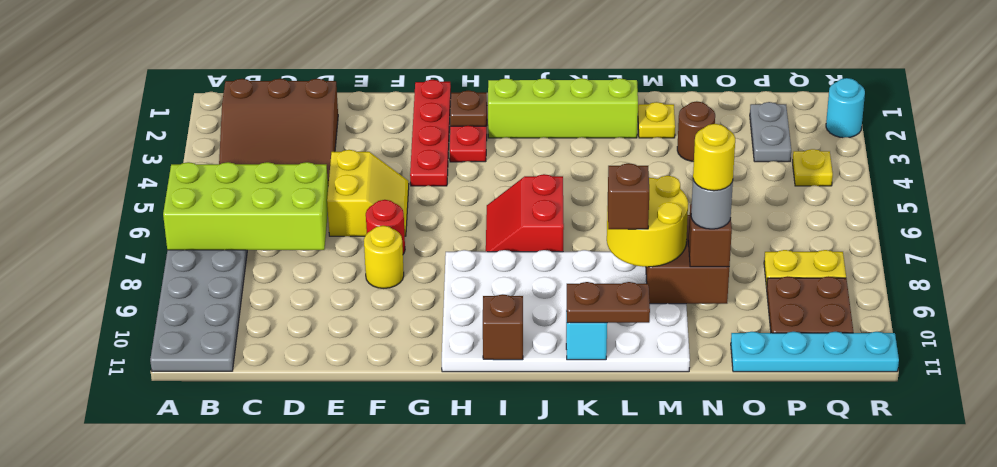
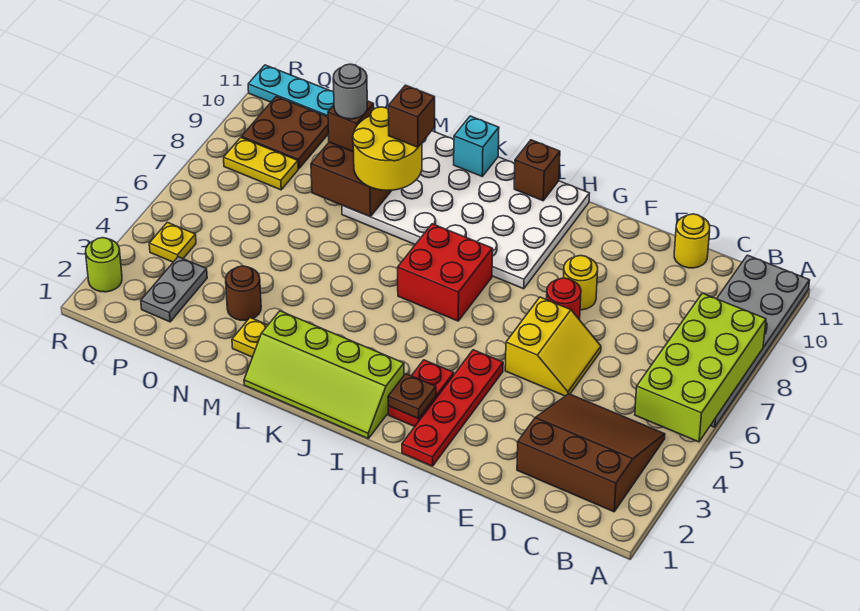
lime 2x4 brick [163,162,328,250] -> lime 2x4 brick turned to [635,293,766,442]
yellow 2x2 slope [327,150,409,236] -> yellow 2x2 slope turned to [505,297,601,396]
red 2x2 slope [486,174,564,252] -> red 2x2 brick [398,224,493,321]
brown 1x2 plate [567,282,650,323] -> none
yellow 1x1 round brick [693,124,735,191] -> yellow 1x1 round brick moved to [674,214,710,268]
cyan 1x1 round brick [826,78,865,138] -> lime 1x1 round brick [86,238,122,292]

